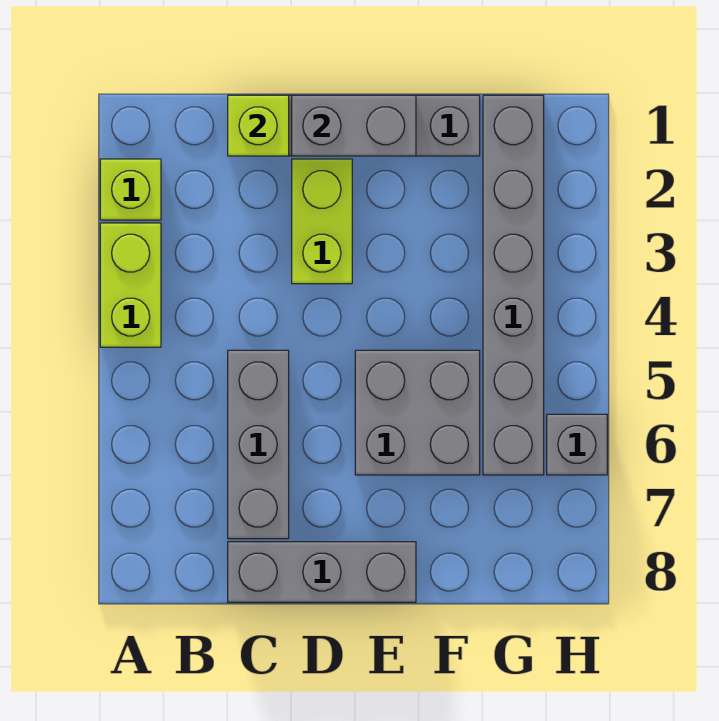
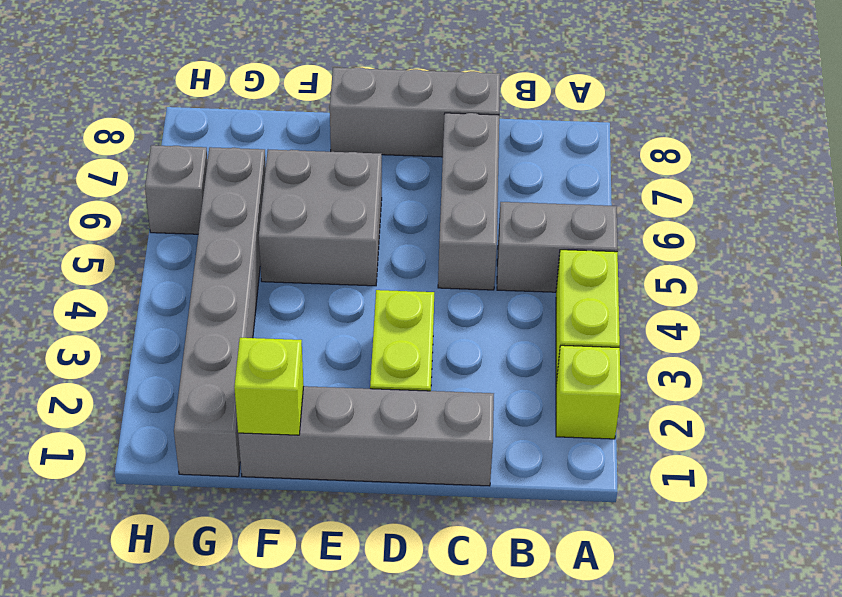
lime 1x1 brick [228,95,289,156] -> lime 1x1 brick moved to [234,338,304,435]
grey 1x2 brick [292,95,416,156] -> grey 1x2 brick moved to [497,202,618,292]

